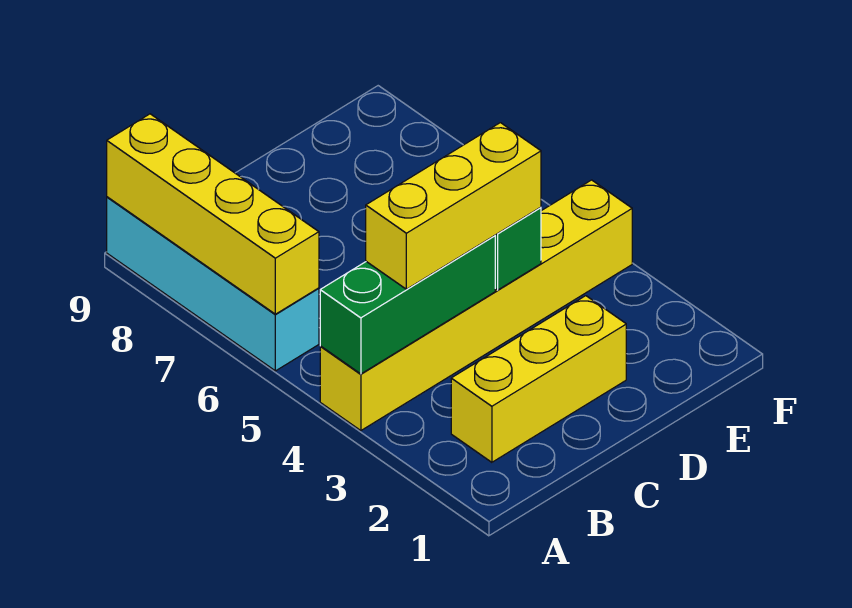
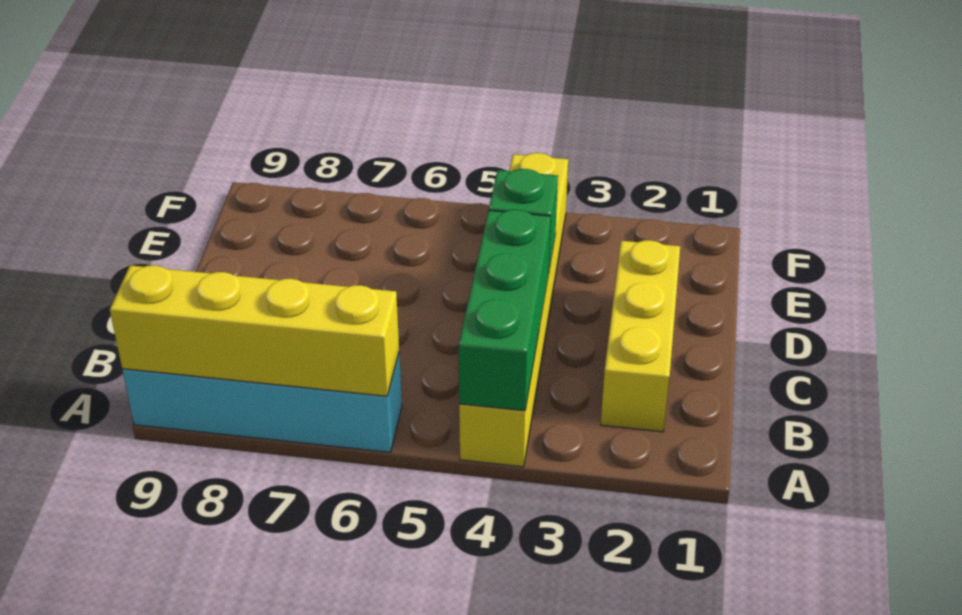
yellow 1x3 brick [366,123,541,289] -> none

